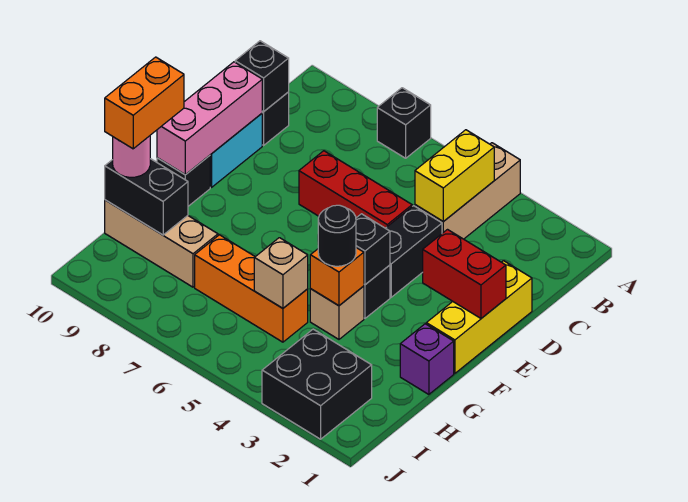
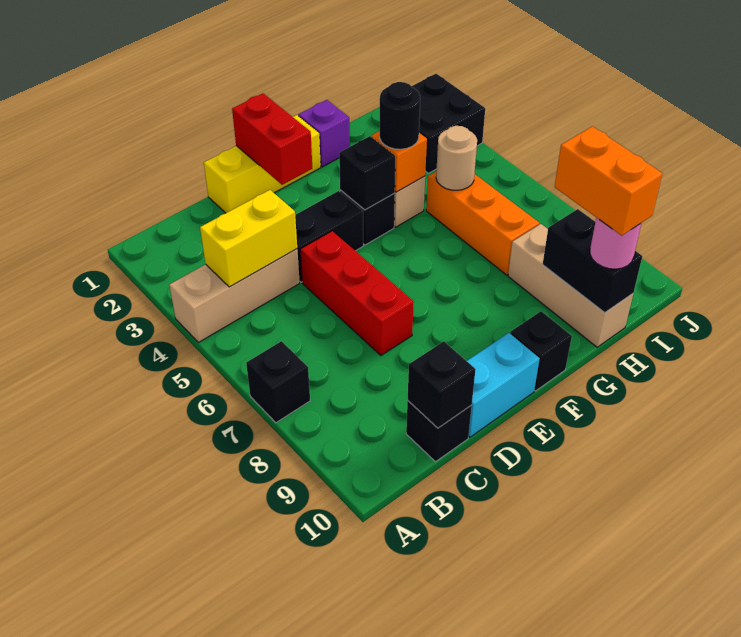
pink 1x3 brick [157,62,262,175] -> none
orange 1x2 brick [105,57,184,149] -> orange 1x2 brick turned to [555,126,662,236]
tan 1x1 brick [254,238,308,308] -> tan 1x1 round brick [436,126,477,190]

